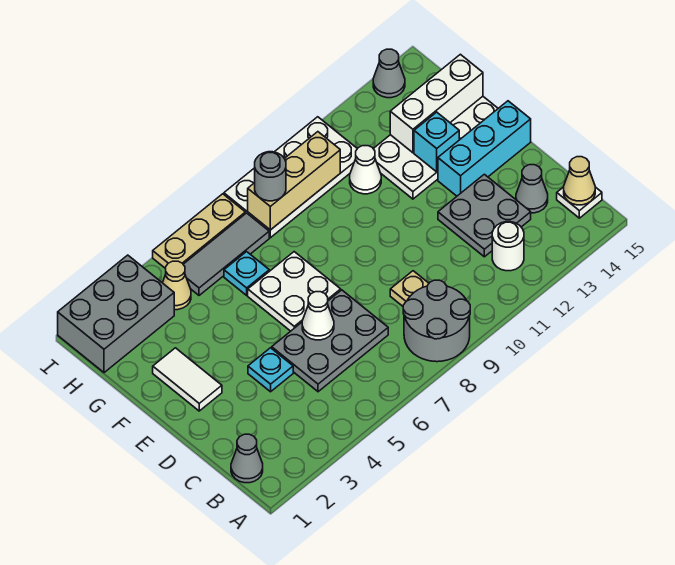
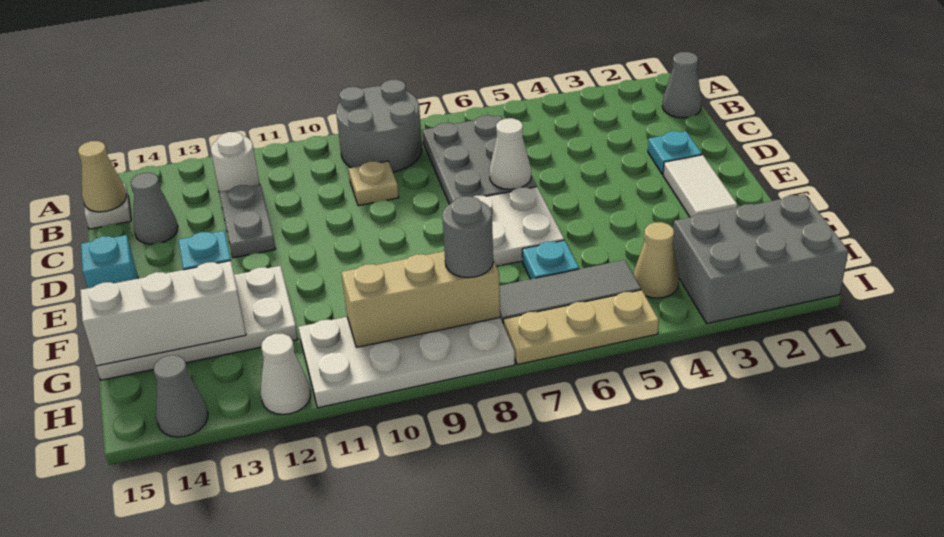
grey 2x3 plate [272,290,388,392] -> grey 2x3 plate turned to [422,115,537,204]
grey 2x2 plate [438,174,531,257] -> grey 1x2 plate [219,185,276,258]
cyan 1x1 plate [248,348,293,392] -> cyan 1x1 plate moved to [648,131,702,175]
cyan 1x3 brick [438,101,531,196] -> cyan 1x1 brick [81,235,138,288]
white 1x1 cone [350,146,381,194] -> white 1x1 cone moved to [261,334,311,414]

